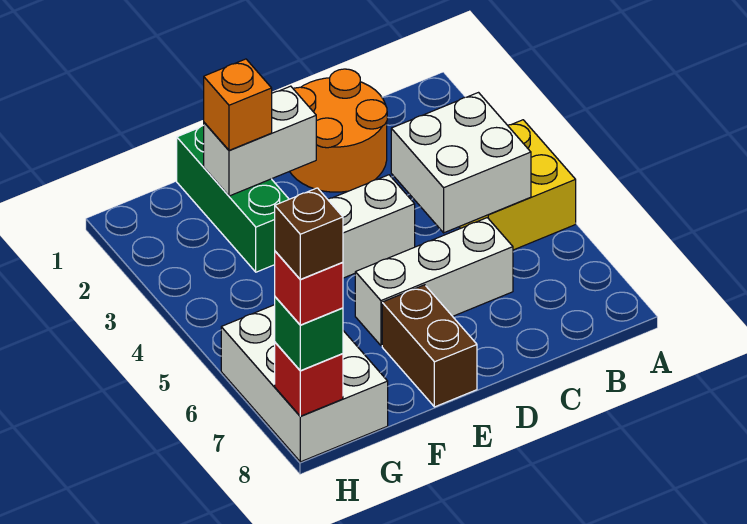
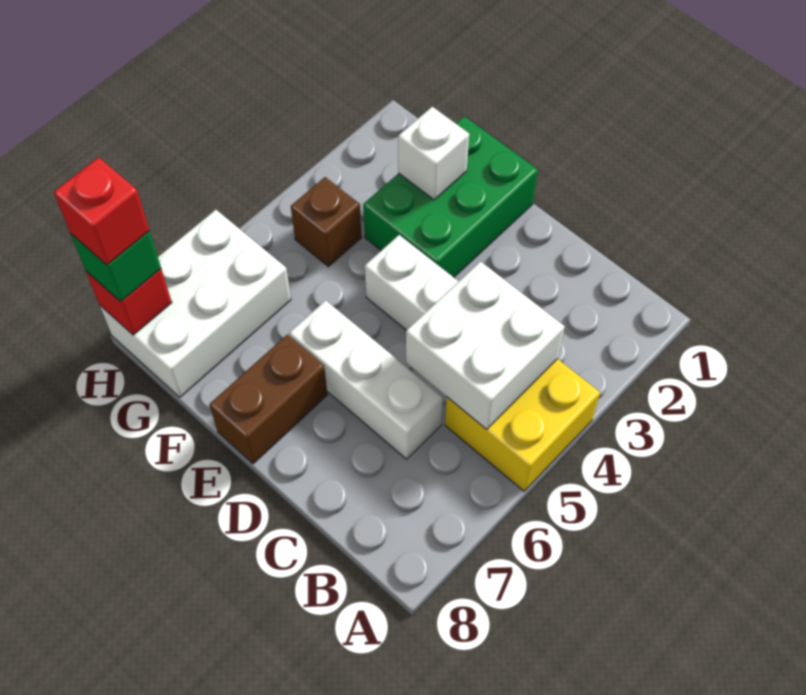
orange 2x2 round brick [290,69,387,192] -> none
white 1x2 brick [204,86,316,196] -> white 1x1 brick [398,107,469,200]
green 1x3 brick [177,125,289,272] -> green 2x3 brick [363,116,538,277]
orange 1x1 brick [204,59,272,150] -> none
brown 1x1 brick [275,188,343,279] -> brown 1x1 brick moved to [291,177,362,267]

